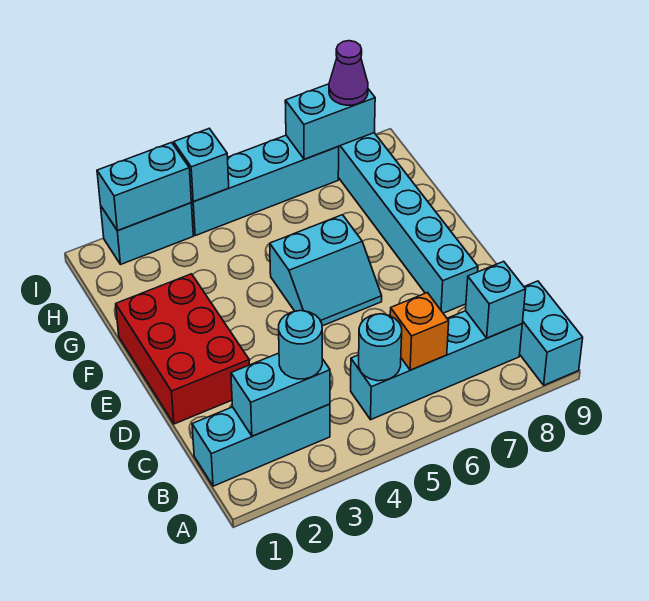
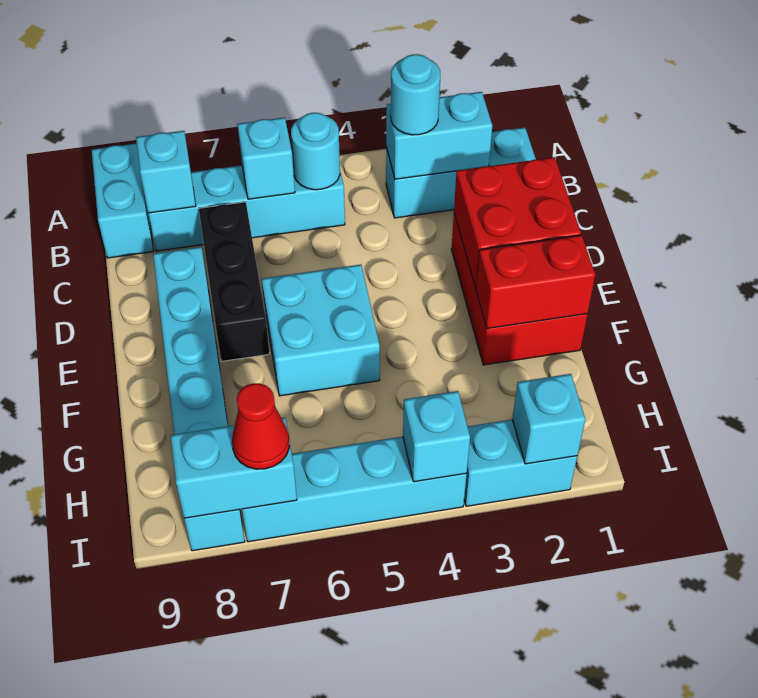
orange 1x1 brick [390,293,449,370] -> cyan 1x1 brick [237,118,295,199]
none -> black 1x3 brick [199,202,270,361]
none -> red 2x2 brick [454,157,581,287]
cyan 2x2 slope [270,215,382,326] -> cyan 2x2 brick [262,265,380,396]
none -> red 1x2 brick [476,235,595,328]
cyan 1x2 brick [97,142,191,231] -> cyan 1x1 brick [512,374,585,464]
none -> red 1x1 cone [232,383,289,469]
purple 1x1 cone [329,41,368,105] -> none

